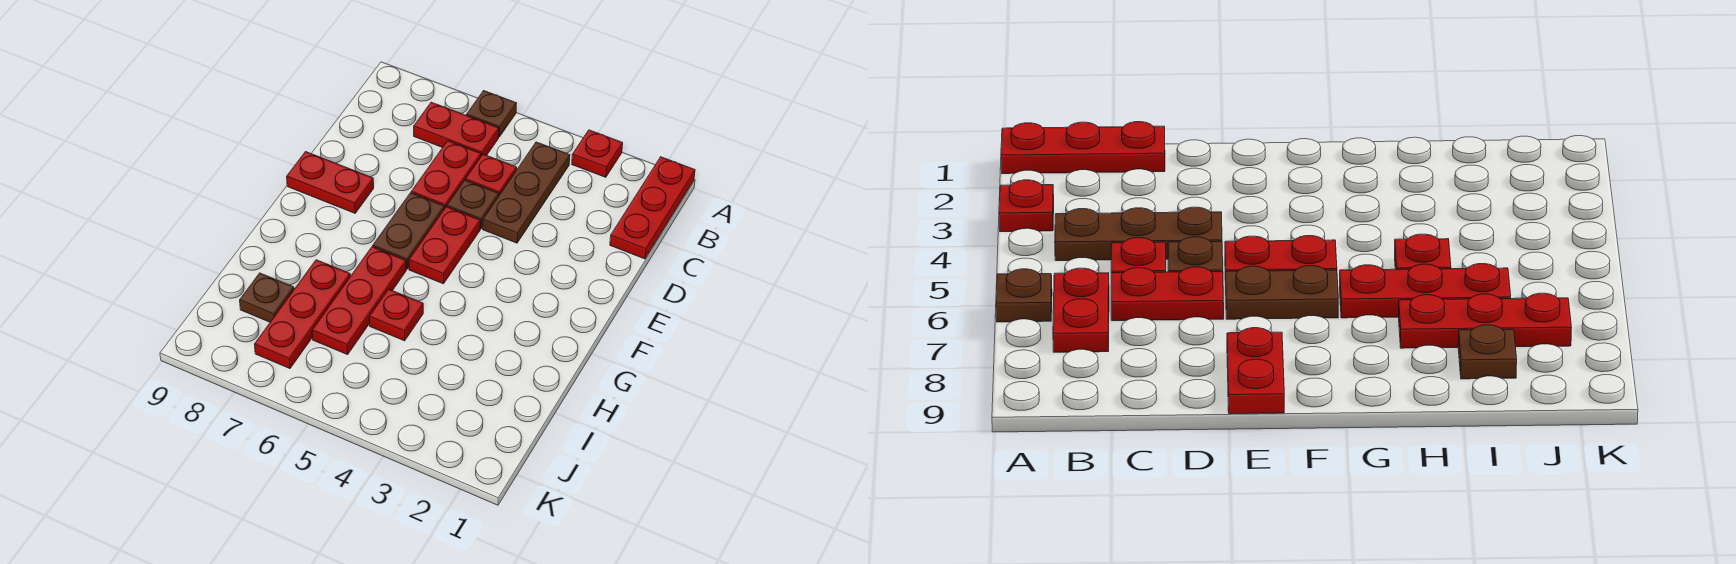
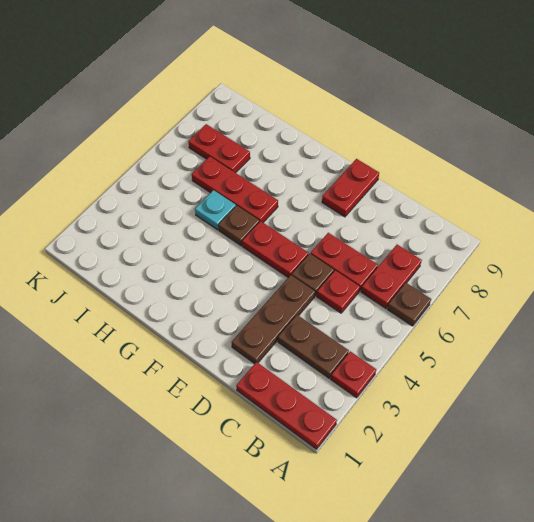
brown 1x3 plate [483,142,570,243] -> brown 1x3 plate turned to [232,275,315,364]
brown 1x2 plate [373,193,444,269] -> brown 1x2 plate moved to [278,315,349,378]
red 1x1 plate [369,289,423,341] -> cyan 1x1 plate [195,190,236,230]
red 1x3 plate [255,260,350,369] -> red 1x2 plate [188,124,250,173]
brown 1x1 plate [240,273,294,322] -> brown 1x1 plate moved to [218,206,259,246]

